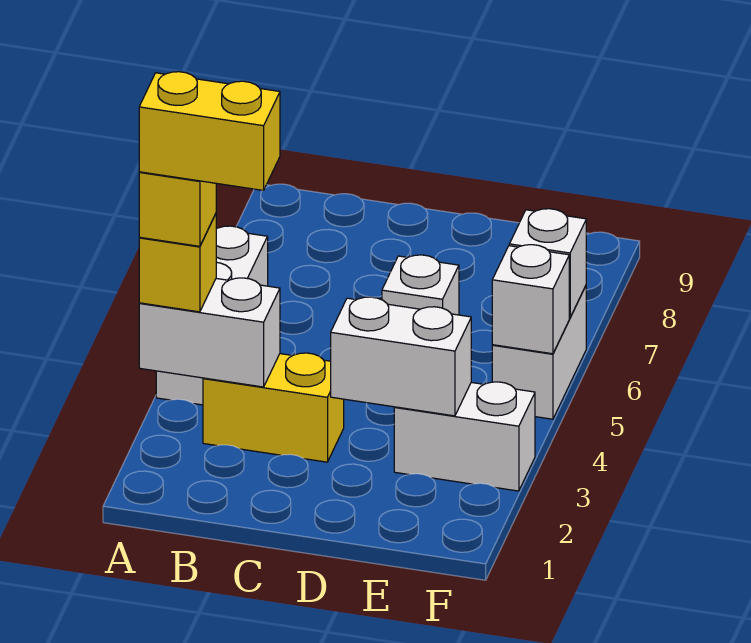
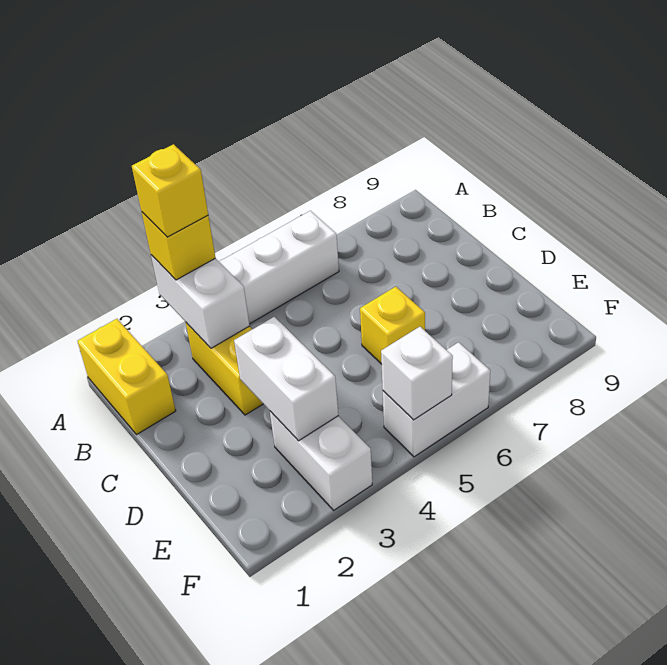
yellow 1x2 brick [139,72,280,190] -> yellow 1x2 brick moved to [77,319,176,435]
white 1x1 brick [382,255,459,315] -> yellow 1x1 brick [360,287,425,364]
white 1x1 brick [509,209,586,318] -> none

